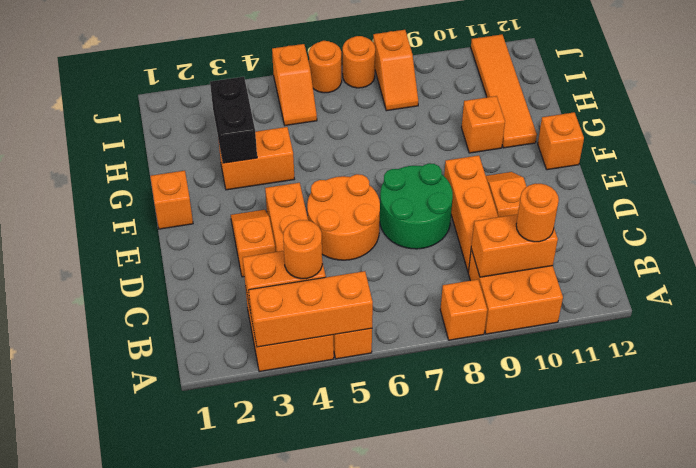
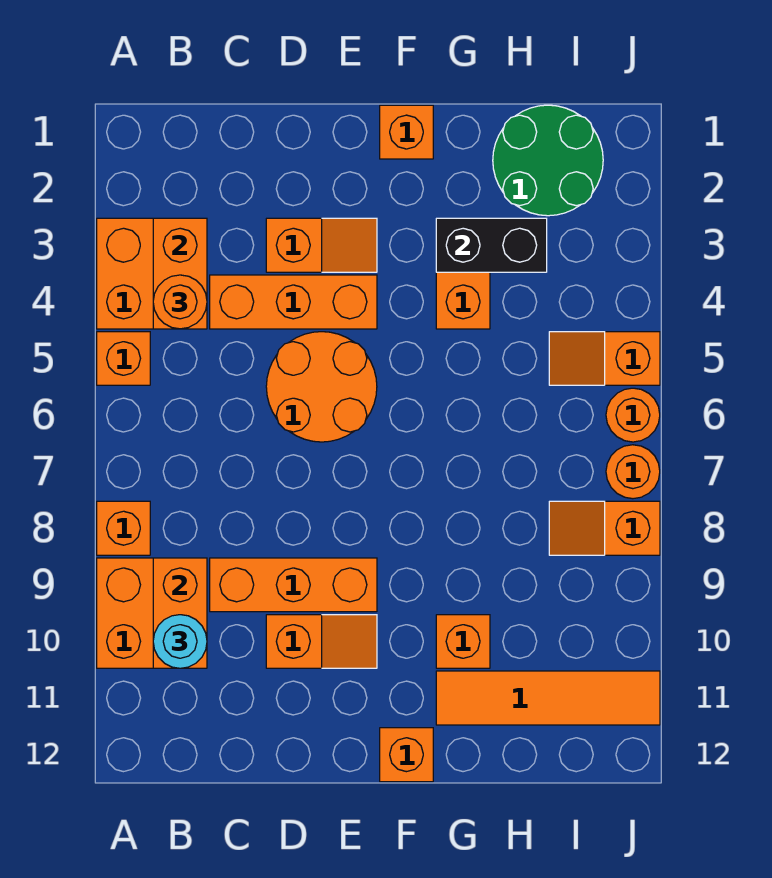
orange 1x3 brick [249,271,373,347] -> none
orange 1x1 round brick [516,184,559,242] -> cyan 1x1 round brick [153,615,207,668]
green 2x2 round brick [380,163,453,249] -> green 2x2 round brick moved to [493,105,603,216]

